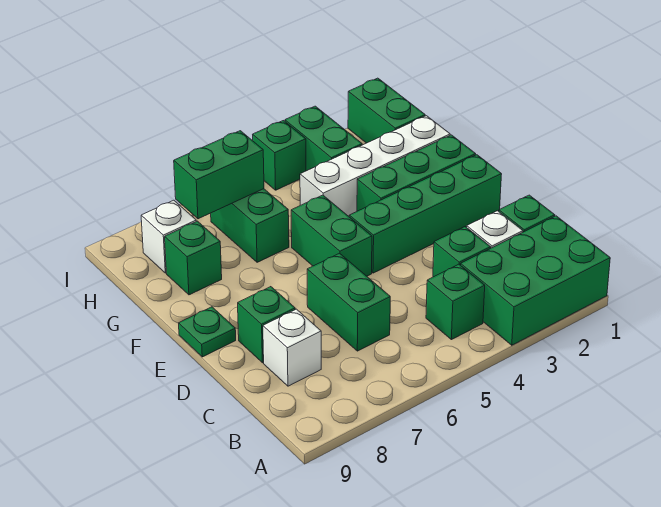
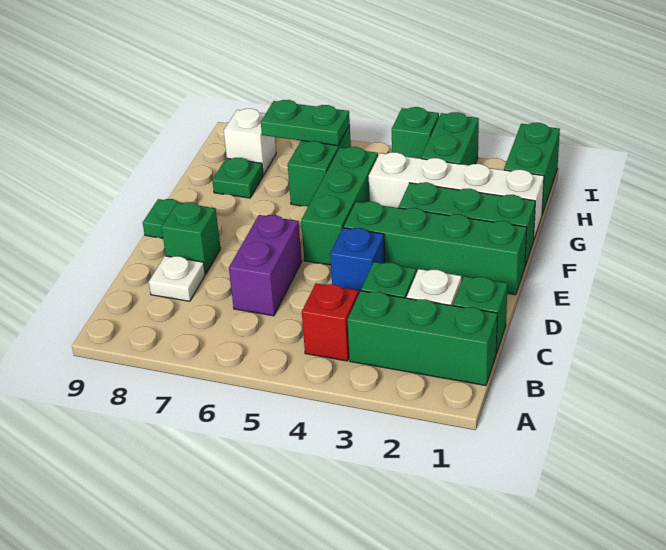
green 2x3 brick [461,216,610,345] -> green 1x3 brick [347,291,497,386]
green 1x1 brick [426,264,485,340] -> red 1x1 brick [302,283,359,361]
green 1x2 brick [307,253,390,351] -> purple 1x2 brick [229,215,302,316]
white 1x1 brick [263,309,321,386] -> white 1x1 plate [149,256,205,301]
none -> blue 1x1 brick [330,228,385,294]
green 1x2 brick [291,195,372,276] -> green 1x3 brick [301,147,378,265]
green 1x1 brick [165,221,222,295] -> green 1x1 plate [212,158,263,198]
green 1x2 brick [174,131,264,219] -> green 1x2 plate [261,100,350,146]

